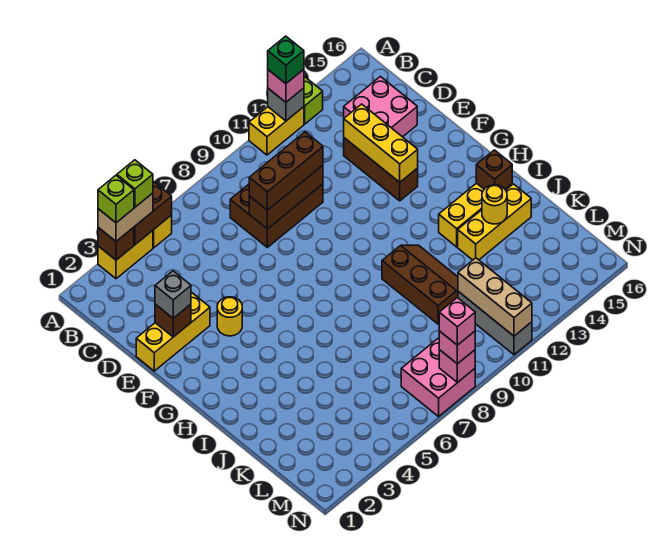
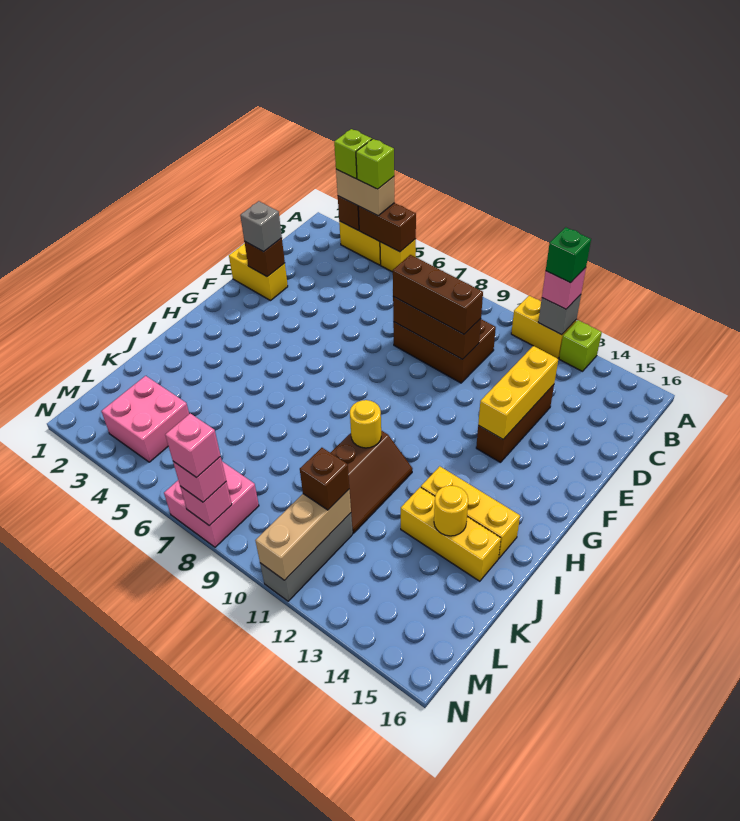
pink 2x2 brick [344,77,417,137] -> pink 2x2 brick moved to [101,376,189,462]
yellow 1x3 brick [136,293,210,371] -> yellow 1x2 brick [229,243,288,301]
yellow 1x1 round brick [217,297,242,336] -> yellow 1x1 round brick moved to [350,400,381,448]
brown 1x1 brick [476,150,512,189] -> brown 1x1 brick moved to [300,448,349,510]

